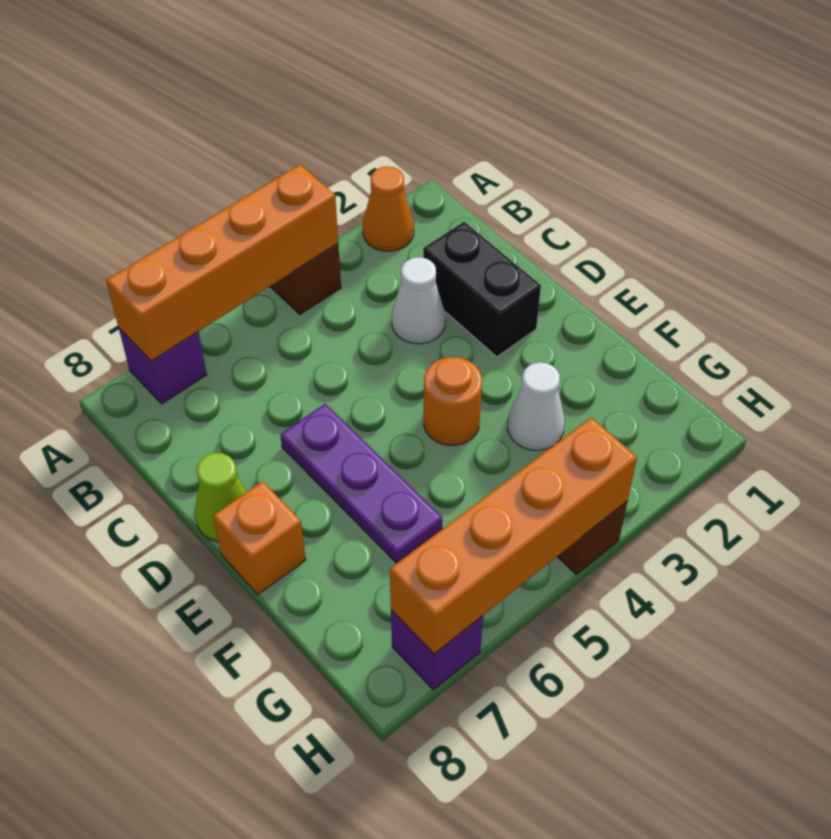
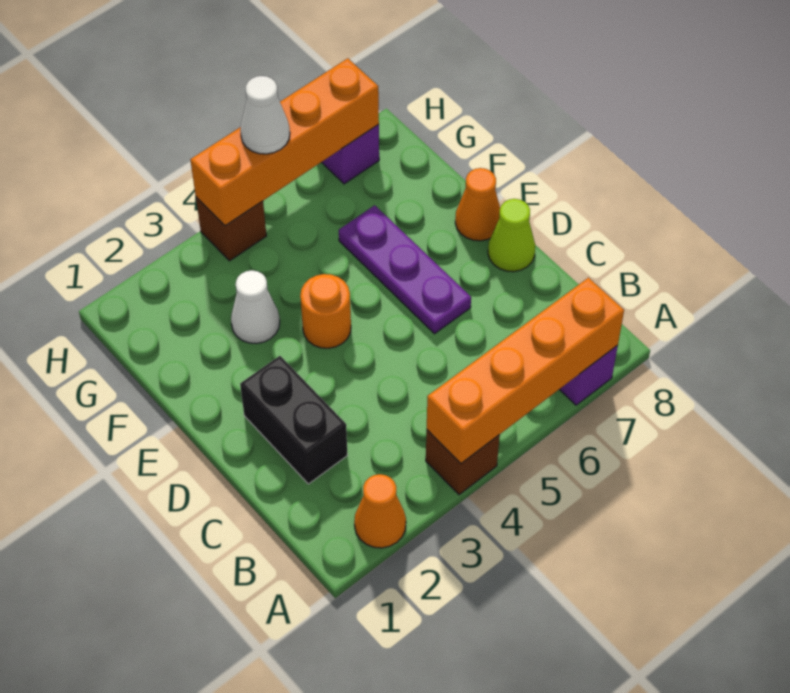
white 1x1 cone [392,257,445,344] -> white 1x1 cone moved to [240,76,290,154]
orange 1x1 brick [213,481,306,595] -> orange 1x1 cone [455,168,500,241]

